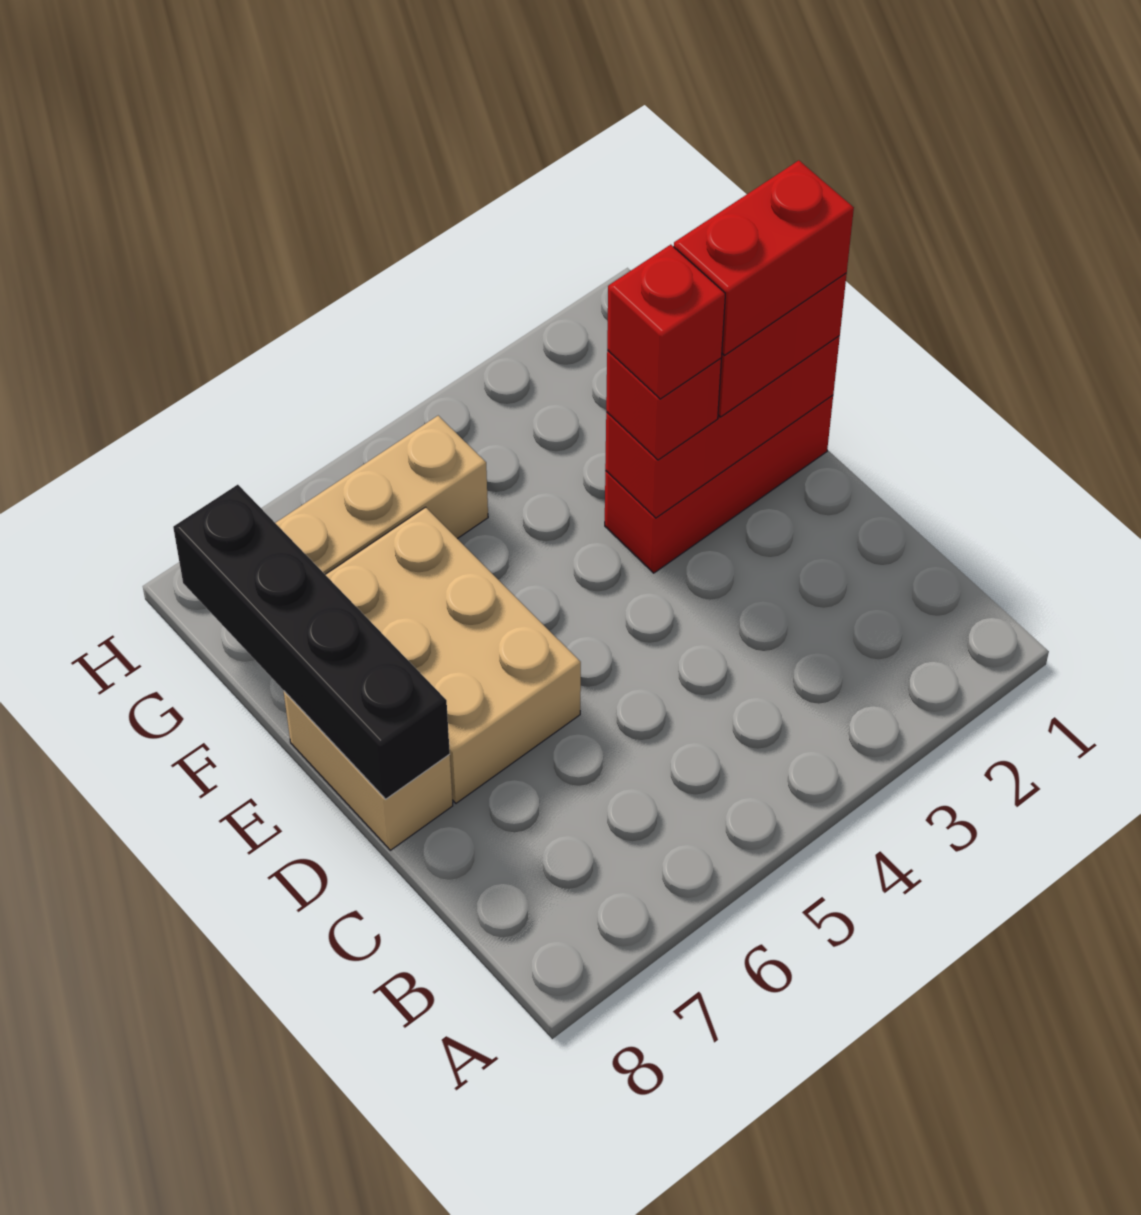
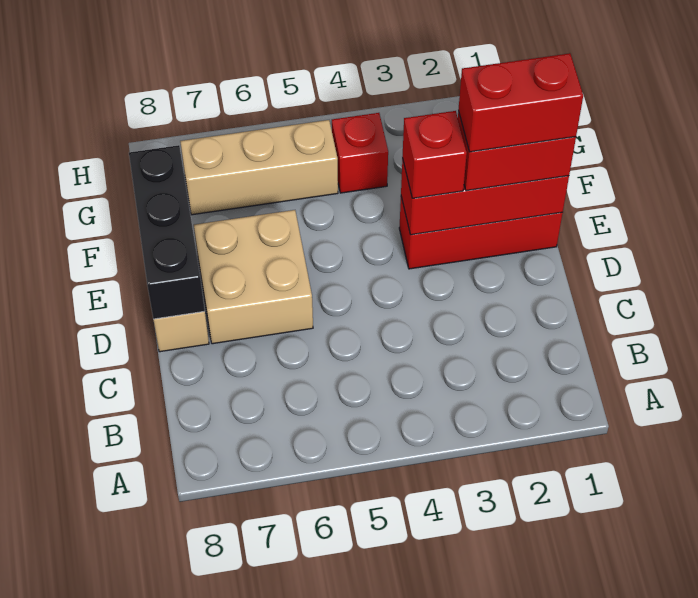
tan 2x3 brick [325,507,581,803] -> tan 2x2 brick [194,210,313,344]
black 1x4 brick [173,485,450,799] -> black 1x3 brick [129,145,205,319]
red 1x1 brick [607,245,725,399] -> red 1x1 brick moved to [332,113,388,193]

